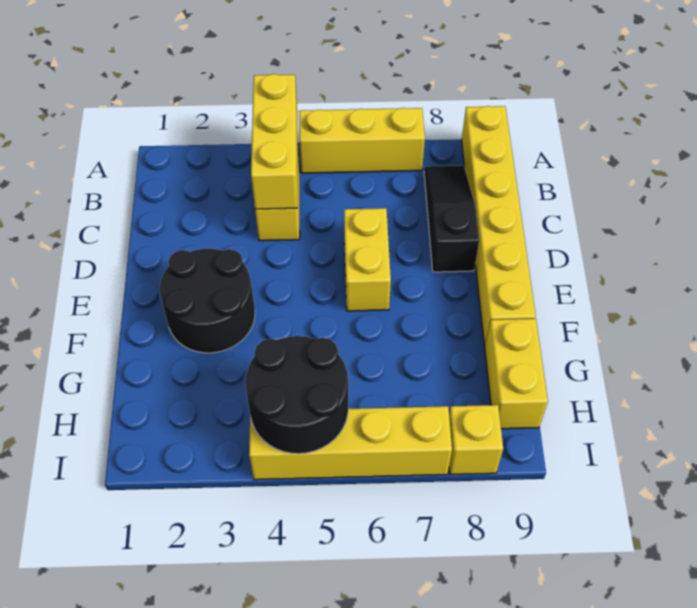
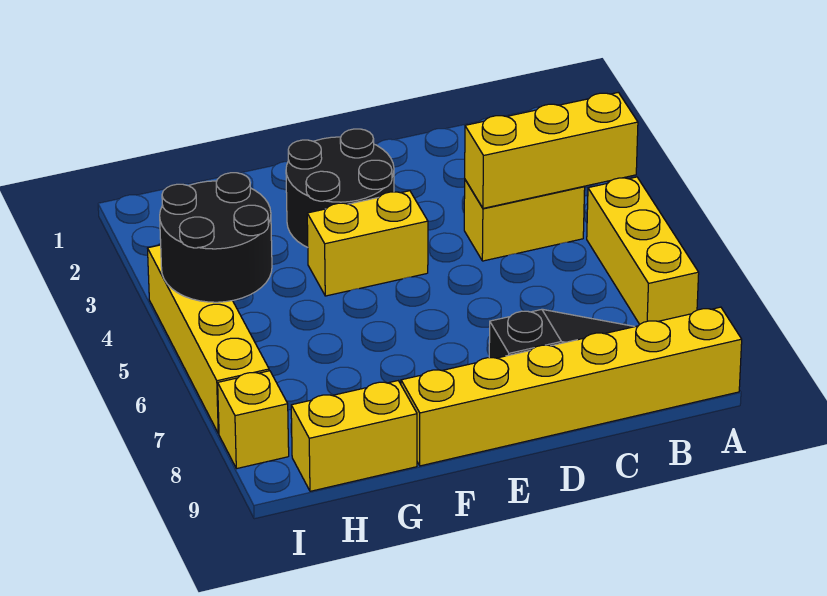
yellow 1x2 brick [344,208,391,311] -> yellow 1x2 brick moved to [307,191,428,296]

